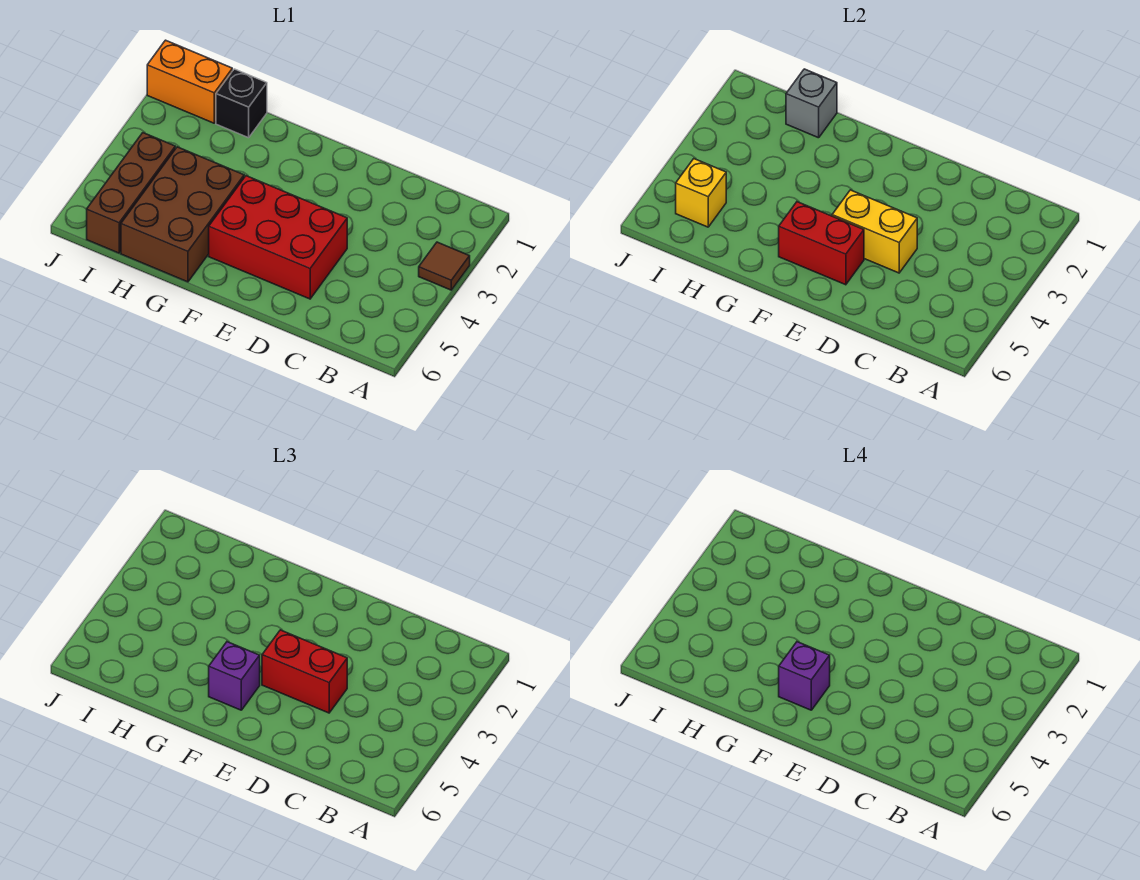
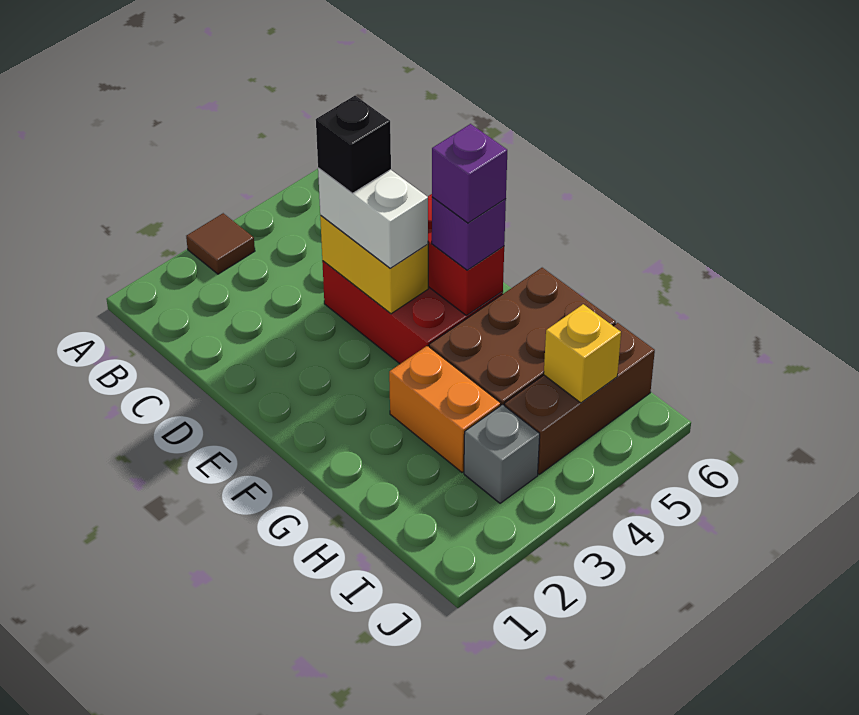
red 1x2 brick [262,630,347,713] -> white 1x2 brick [318,168,428,268]
black 1x1 brick [216,69,267,138] -> black 1x1 brick moved to [316,96,391,193]
grey 1x1 brick [786,69,837,138] -> grey 1x1 brick moved to [464,404,540,503]
orange 1x2 brick [147,40,232,123] -> orange 1x2 brick moved to [389,346,501,472]

